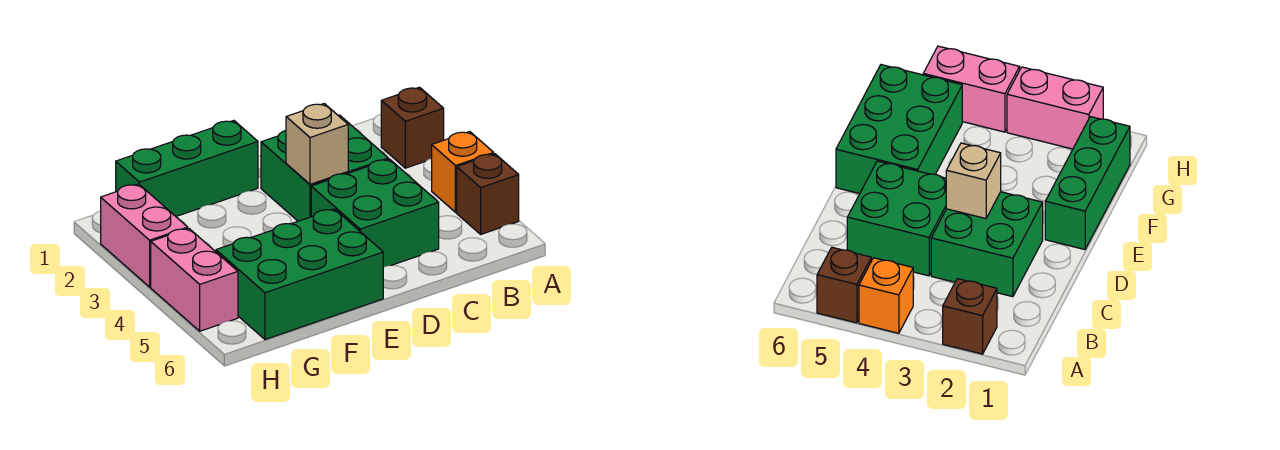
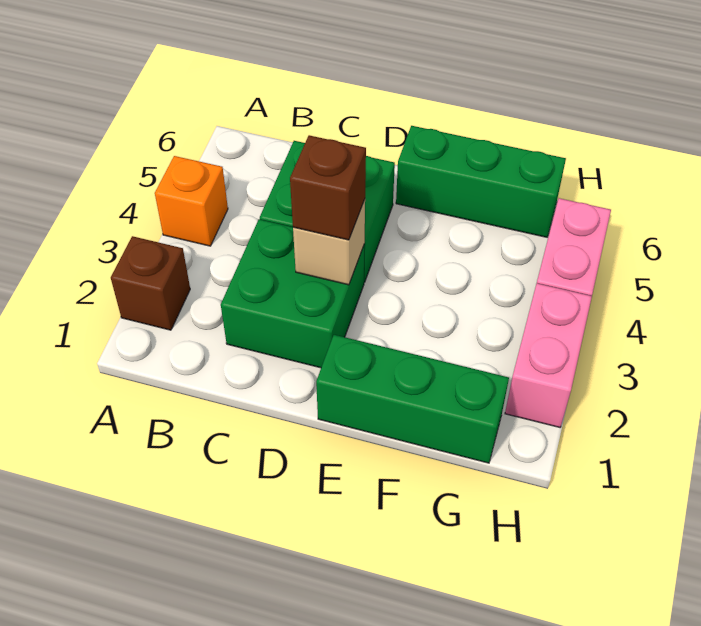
brown 1x1 brick [457,154,519,234] -> brown 1x1 brick moved to [290,135,366,240]
green 2x3 brick [216,209,383,340] -> green 1x3 brick [396,126,566,237]

